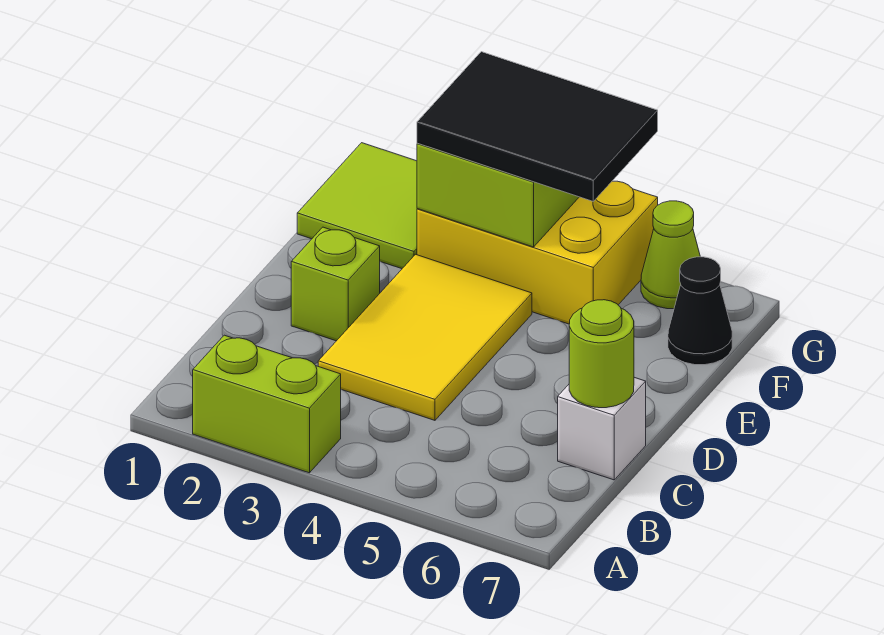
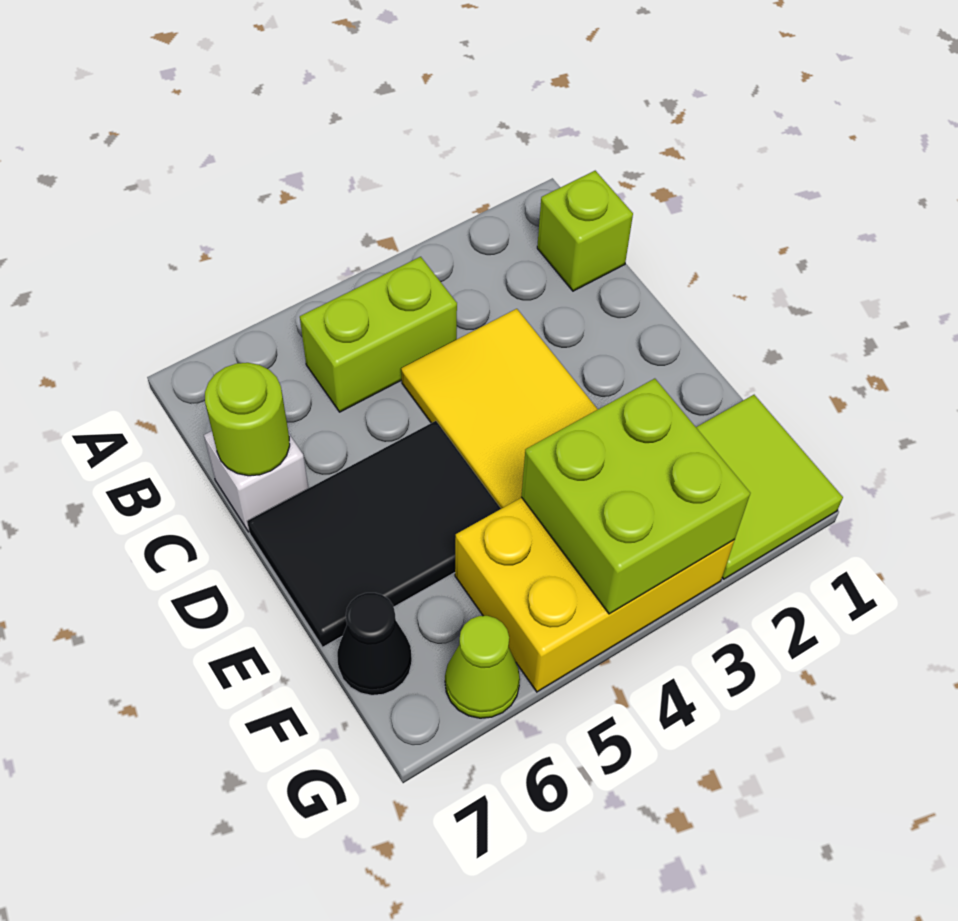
lime 1x2 brick [193,335,341,473] -> lime 1x2 brick moved to [300,257,457,412]
lime 1x1 brick [291,227,380,341] -> lime 1x1 brick moved to [537,171,633,291]
black 2x3 tile [417,52,658,201] -> black 2x3 tile moved to [247,421,501,647]

